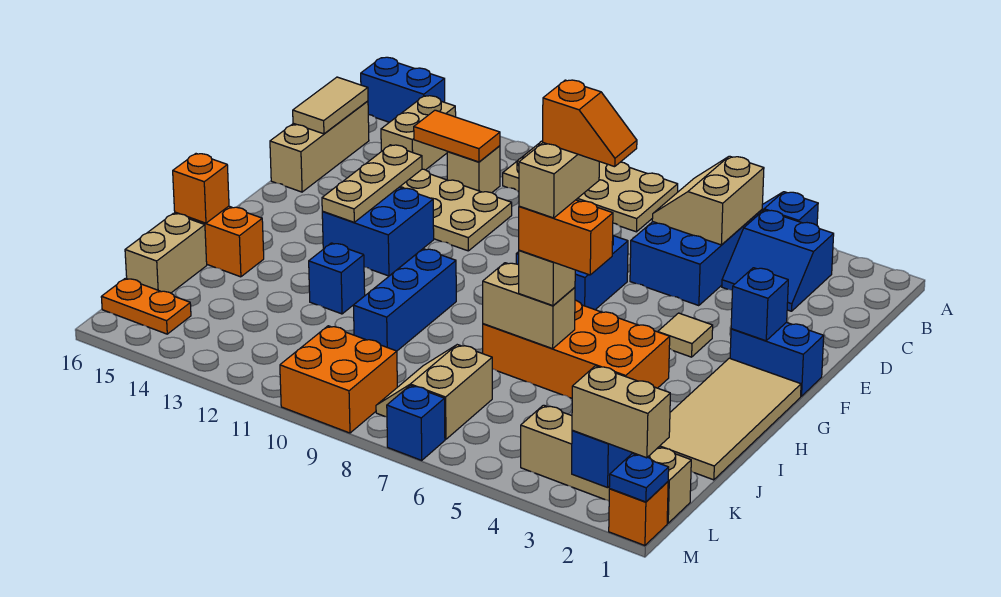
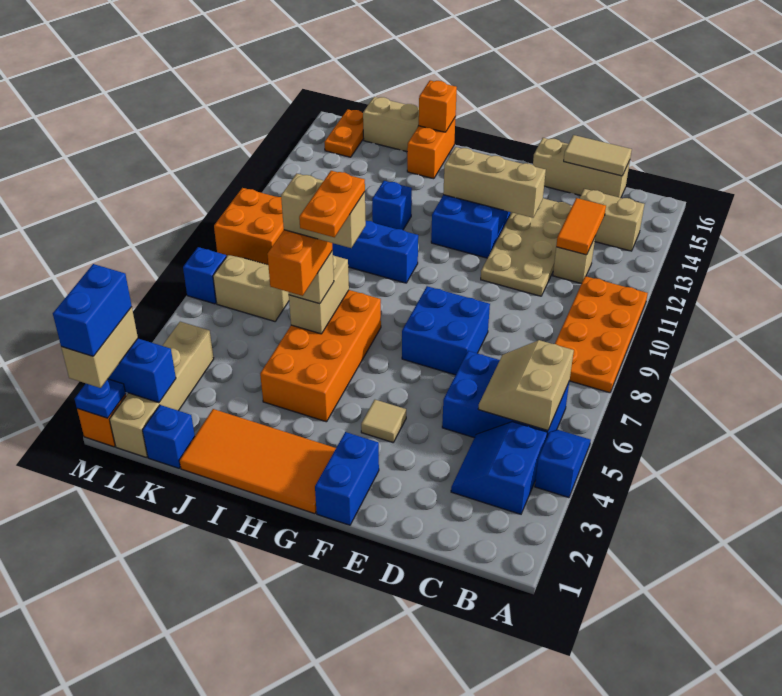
tan 2x4 plate [503,141,678,232] -> orange 2x4 plate [555,276,648,393]
blue 1x2 brick [361,57,445,122] -> blue 1x2 brick moved to [53,264,132,356]
tan 2x2 slope [652,156,764,245] -> tan 2x2 slope turned to [478,340,574,430]
tan 1x3 plate [322,145,422,222] -> tan 1x3 brick [443,147,546,218]
blue 1x1 brick [731,268,788,341] -> blue 1x1 brick moved to [143,405,195,468]
tan 2x4 tile [658,358,801,480] -> orange 2x4 tile [179,409,336,514]
orange 1x2 slope [543,80,637,167] -> orange 1x2 plate [299,171,365,237]

